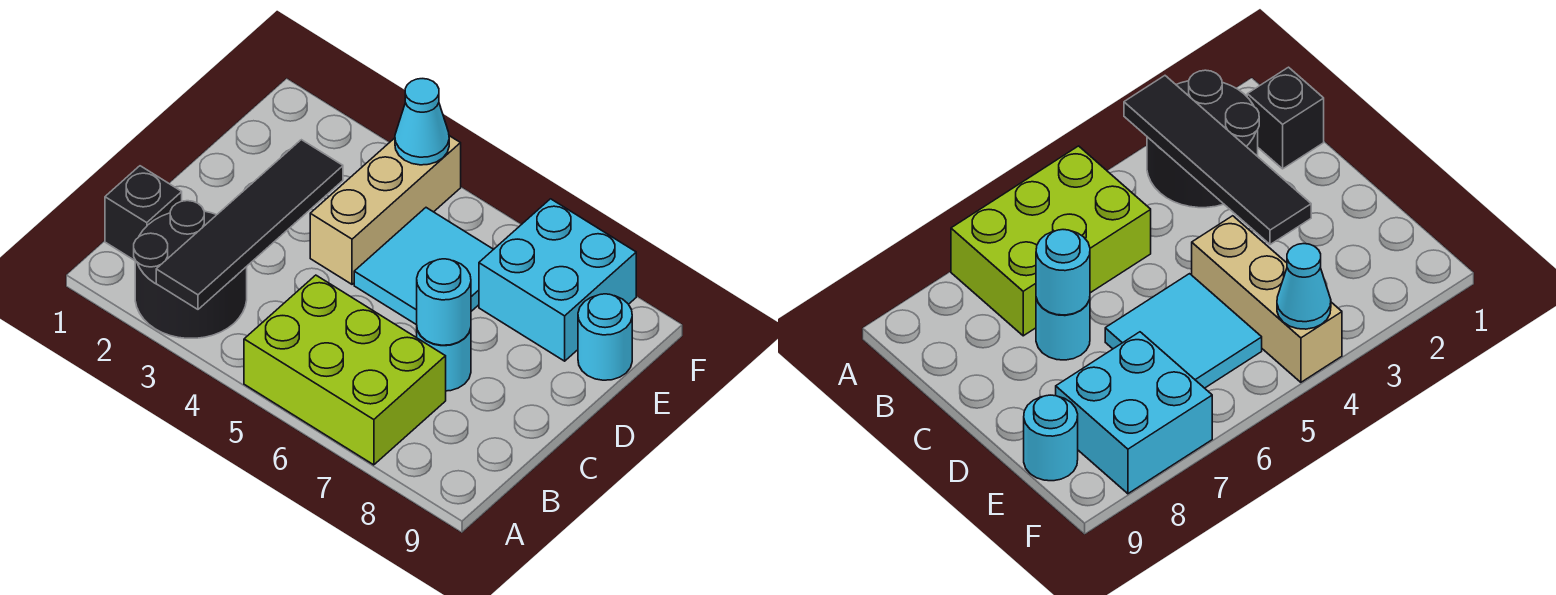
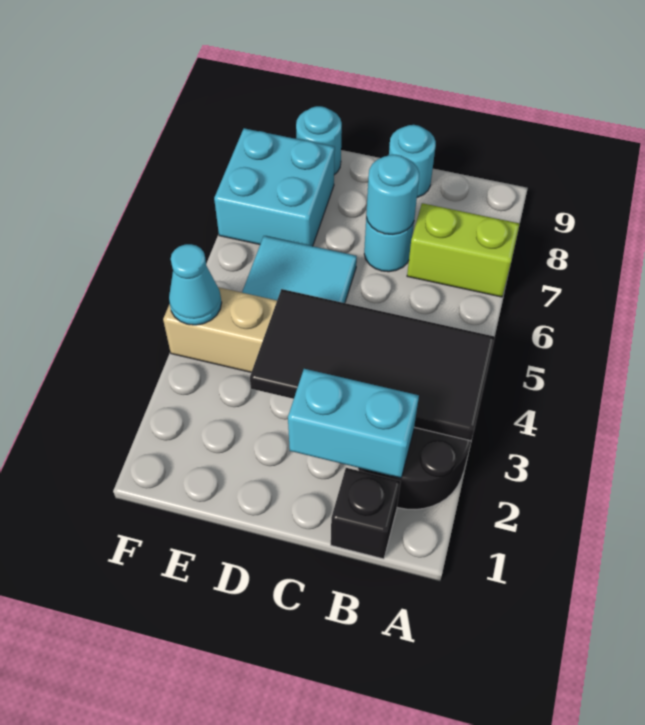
black 1x4 tile [156,140,343,309] -> black 2x4 tile [250,289,495,441]
lime 2x3 brick [244,275,446,465] -> lime 1x2 brick [407,203,520,297]
none -> cyan 1x2 brick [288,369,419,478]
none -> cyan 1x1 round brick [389,125,436,197]

